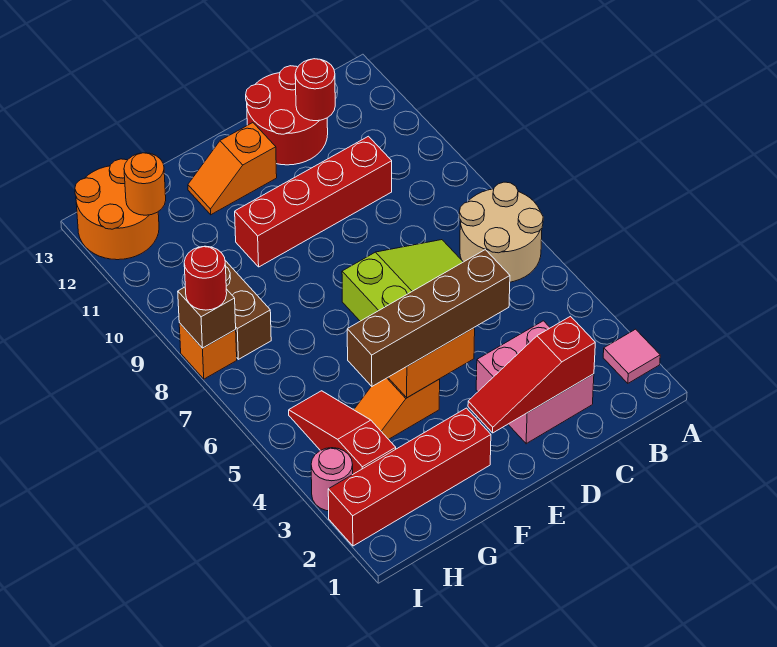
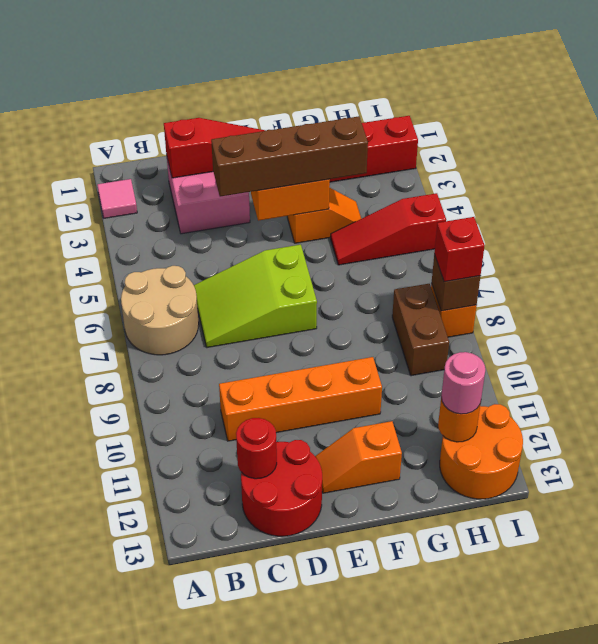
red 1x4 brick [235,136,392,267] -> orange 1x4 brick [219,357,382,441]
orange 1x2 slope [188,123,277,215] -> orange 1x2 slope turned to [315,421,402,493]
red 1x3 slope [289,391,396,474] -> red 1x3 slope turned to [331,193,446,265]
pink 1x1 round brick [311,448,353,511] -> pink 1x1 round brick moved to [441,352,485,414]
red 1x1 round brick [184,246,227,310] -> red 1x1 brick [434,217,485,282]

